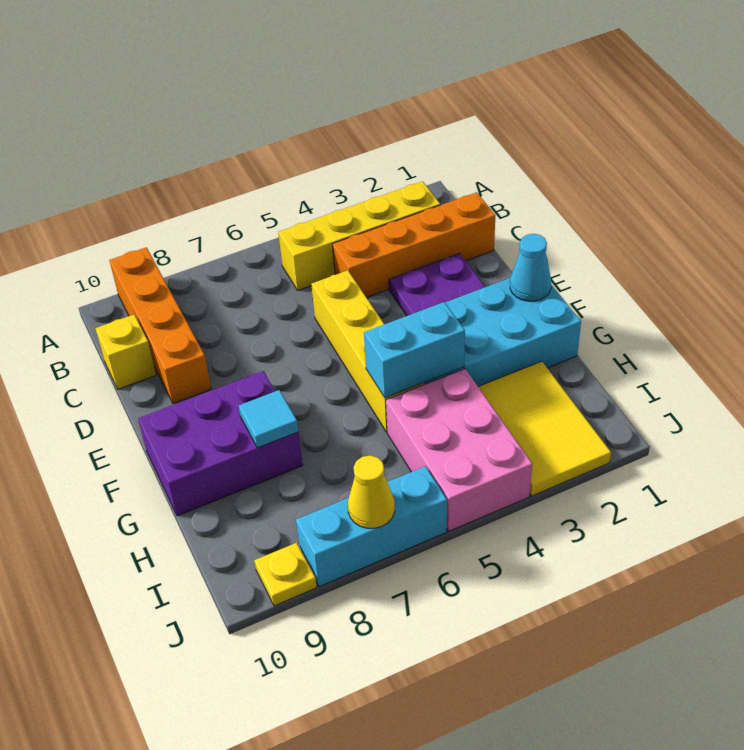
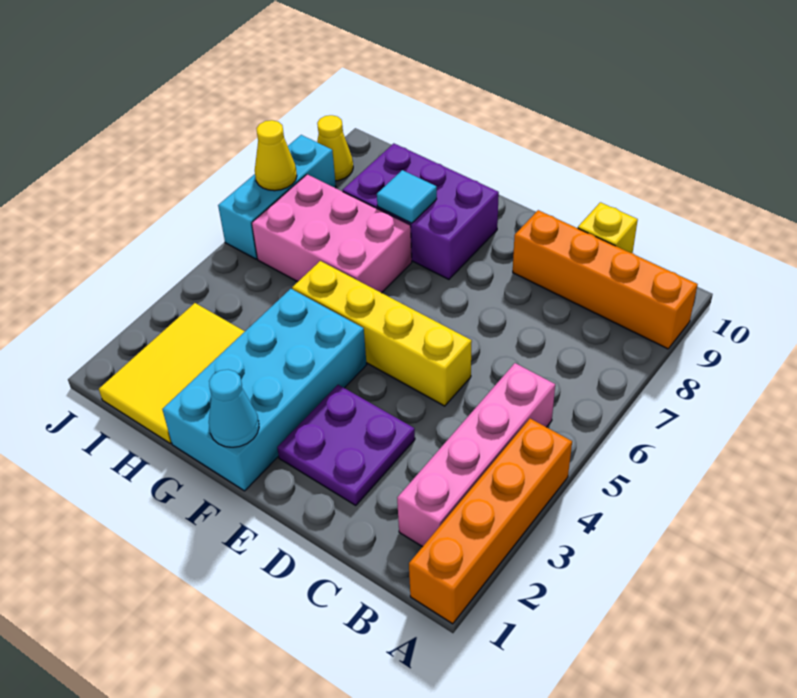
yellow 1x4 brick [278,181,440,290] -> pink 1x4 brick [397,363,555,547]
orange 1x4 brick [333,192,495,297] -> orange 1x4 brick moved to [409,419,572,624]
purple 2x3 brick [138,371,303,516] -> purple 2x3 brick turned to [343,143,499,279]
cyan 1x2 brick [364,302,465,398] -> none
yellow 2x3 tile [478,361,611,496] -> yellow 2x3 tile turned to [99,303,245,444]
pink 2x3 brick [386,369,532,531] -> pink 2x3 brick moved to [252,174,412,293]
yellow 1x1 plate [254,543,317,606] -> yellow 1x1 cone [317,115,353,181]

